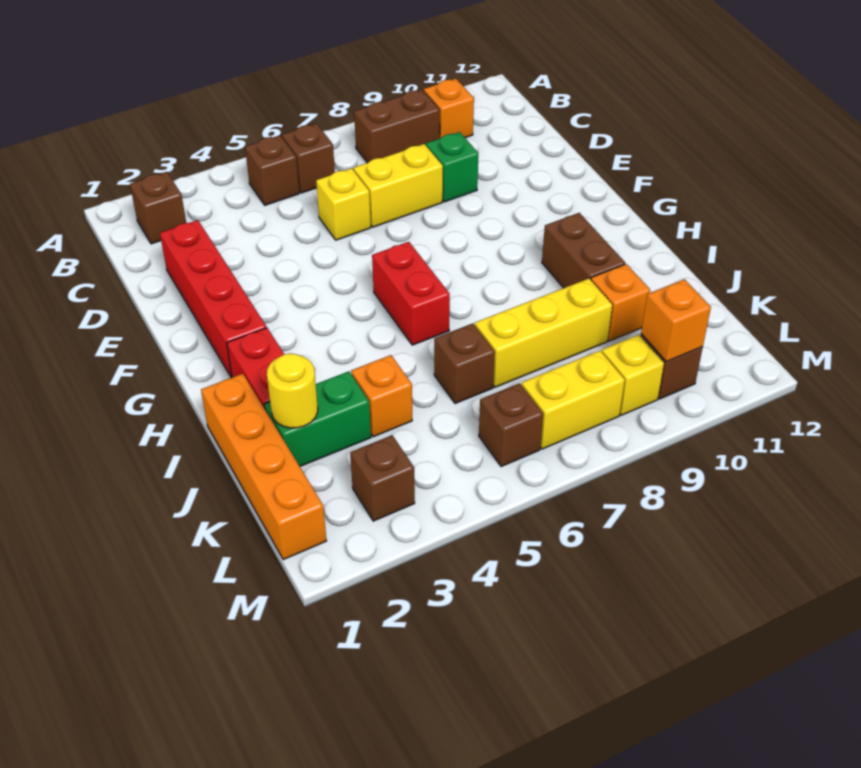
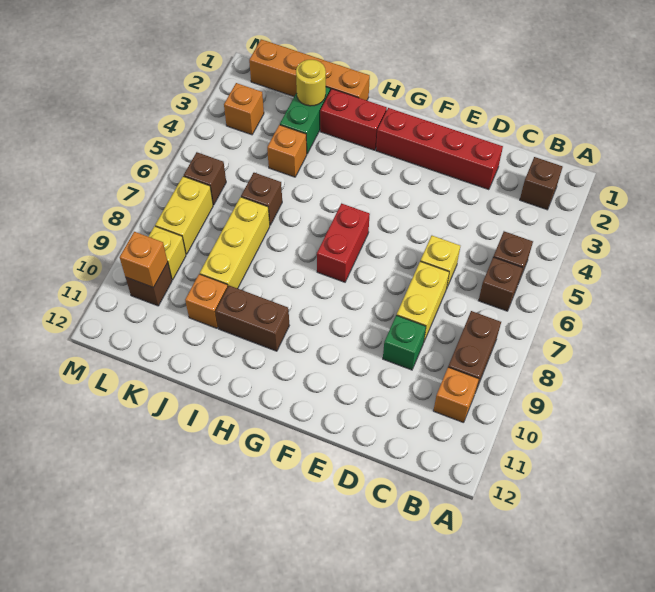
red 1x2 brick [372,242,450,345] -> red 1x2 brick turned to [317,203,370,282]
brown 1x1 brick [350,435,415,521] -> orange 1x1 brick [224,83,264,135]

